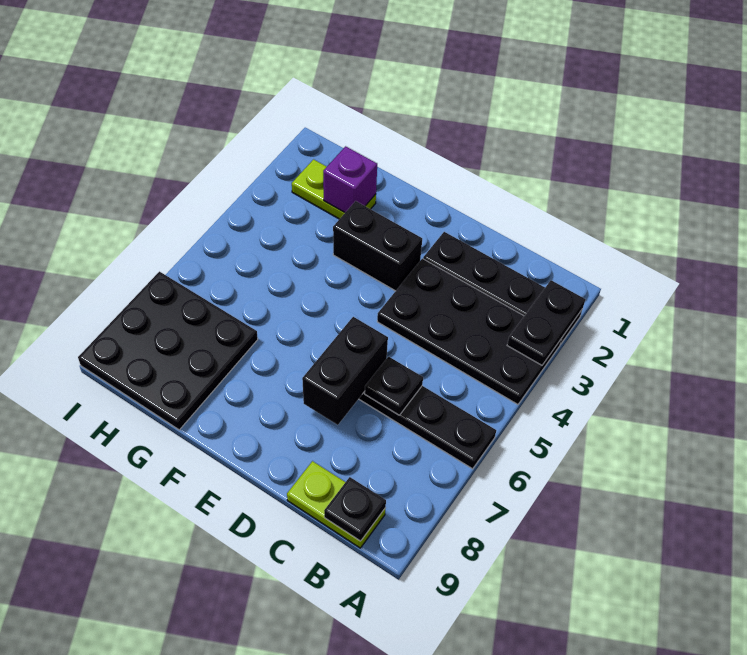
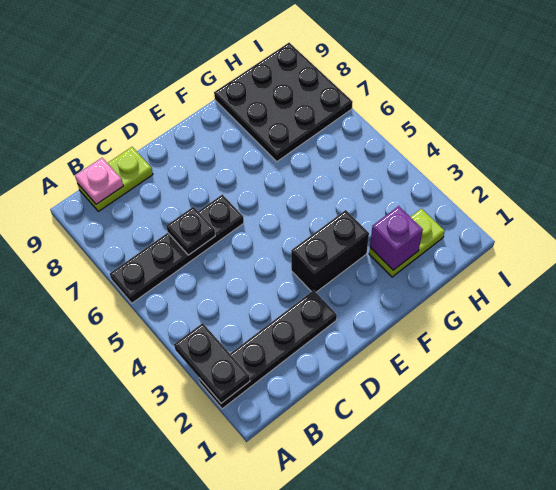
black 2x4 plate [377,259,562,404] -> none
black 1x1 plate [324,477,386,541] -> pink 1x1 plate [75,158,123,204]
black 1x2 brick [302,317,388,425] -> none

